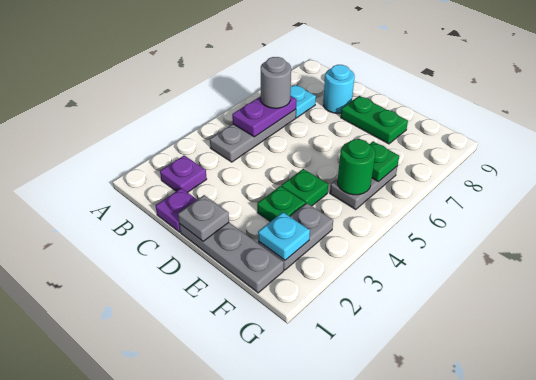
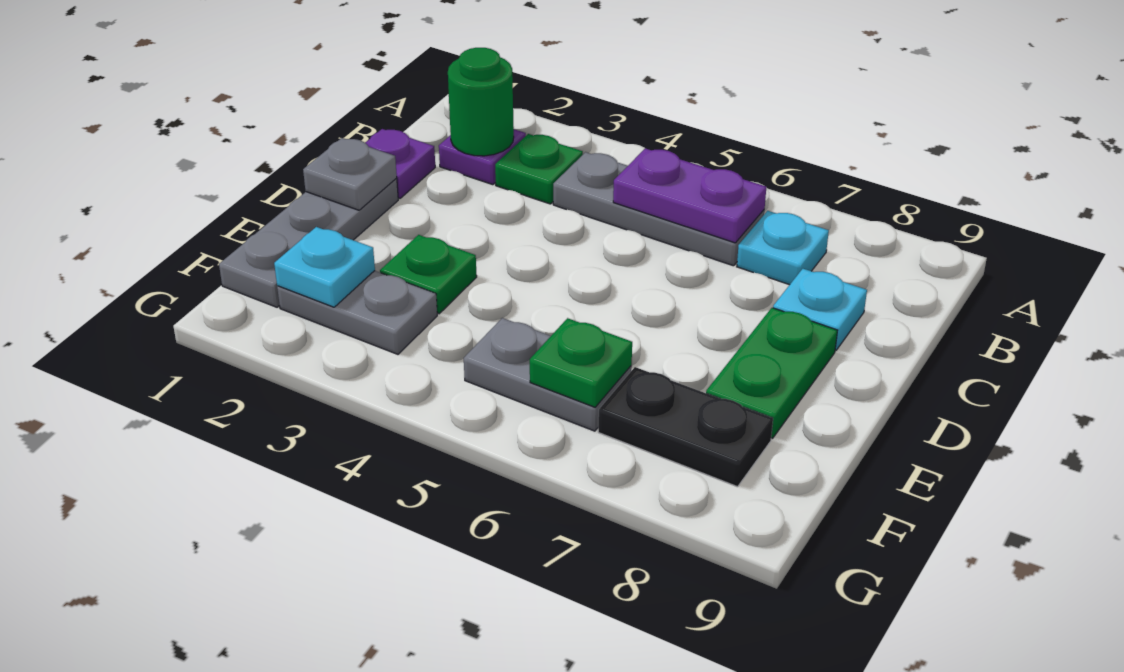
grey 1x1 round brick [261,57,291,108] -> none
cyan 1x1 round brick [323,65,355,113] -> cyan 1x1 plate [773,269,867,350]
green 1x1 plate [281,169,328,206] -> green 1x1 plate moved to [495,134,583,204]
green 1x1 round brick [337,139,375,195] -> green 1x1 round brick moved to [448,48,514,156]
none -> black 1x2 plate [598,367,773,487]

